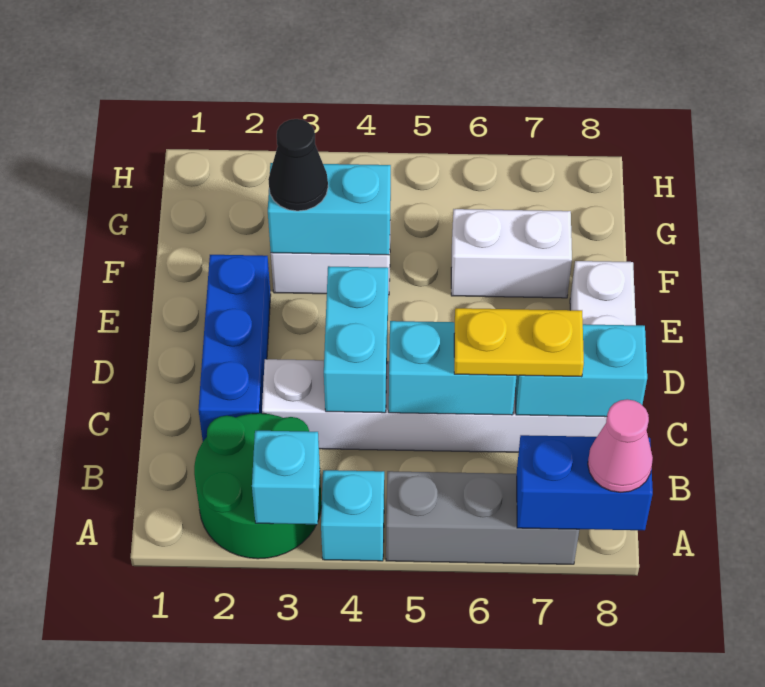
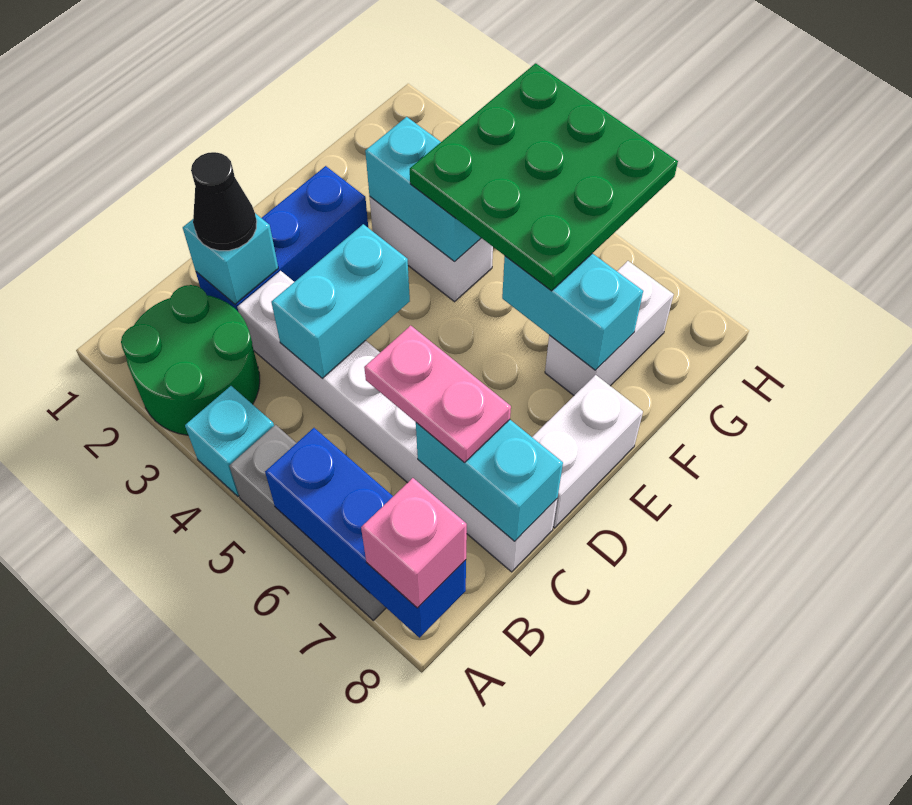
cyan 1x1 brick [252,431,320,524] -> cyan 1x1 brick moved to [183,213,278,304]
blue 1x2 brick [517,435,653,530] -> blue 1x3 brick [265,428,466,638]
pink 1x1 cone [588,399,653,492] -> pink 1x1 brick [361,478,467,608]
cyan 1x2 brick [389,321,516,415] -> cyan 1x2 brick moved to [502,253,643,370]
yellow 1x2 plate [454,308,584,377] -> pink 1x2 plate [364,326,511,462]
black 1x1 cone [268,119,328,211] -> black 1x1 cone moved to [191,152,257,251]
none -> green 3x3 plate [410,63,678,291]
white 1x2 brick [451,209,572,298] -> white 1x2 brick turned to [545,261,674,395]

